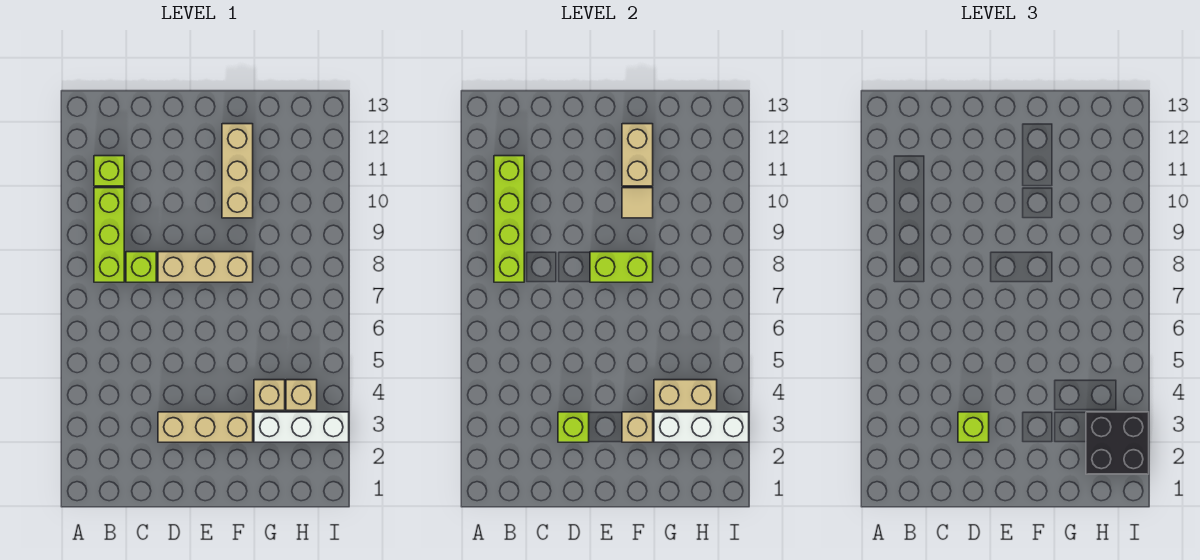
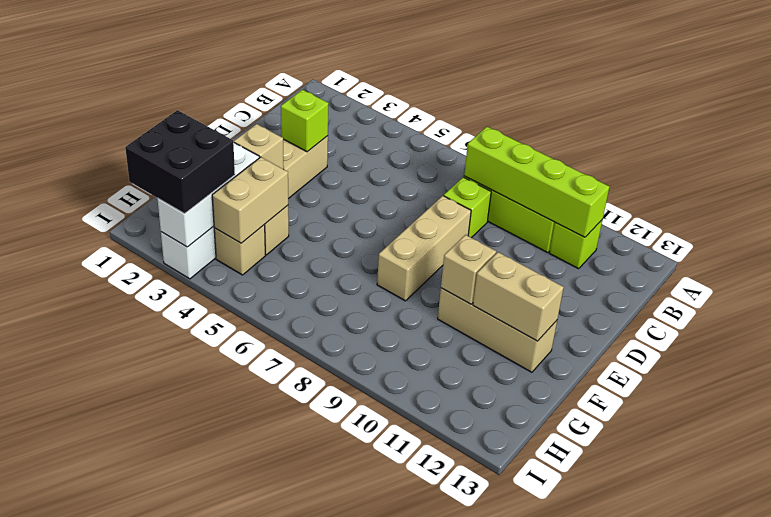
lime 1x1 brick [958,412,989,442] -> none
lime 1x2 brick [590,252,653,282] -> none
tan 1x1 tile [622,188,653,218] -> tan 1x1 brick [441,235,496,304]

